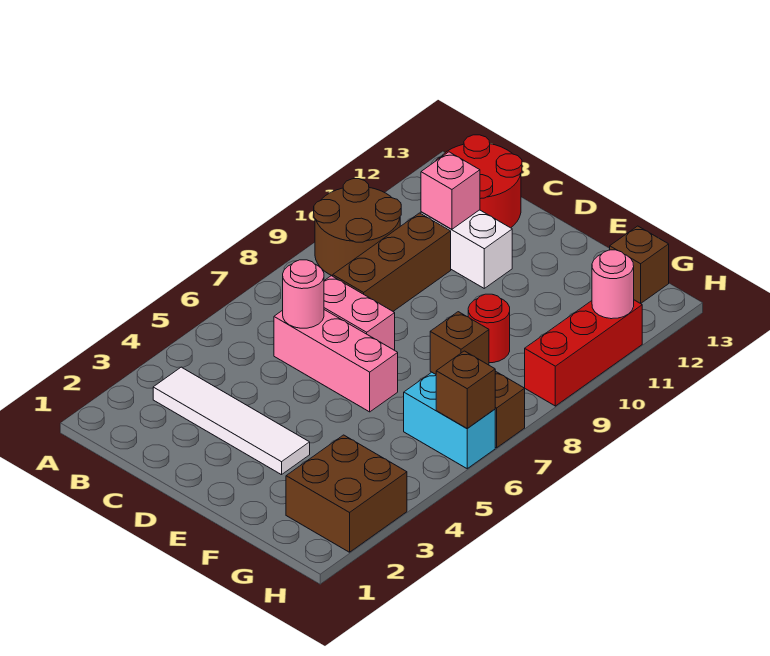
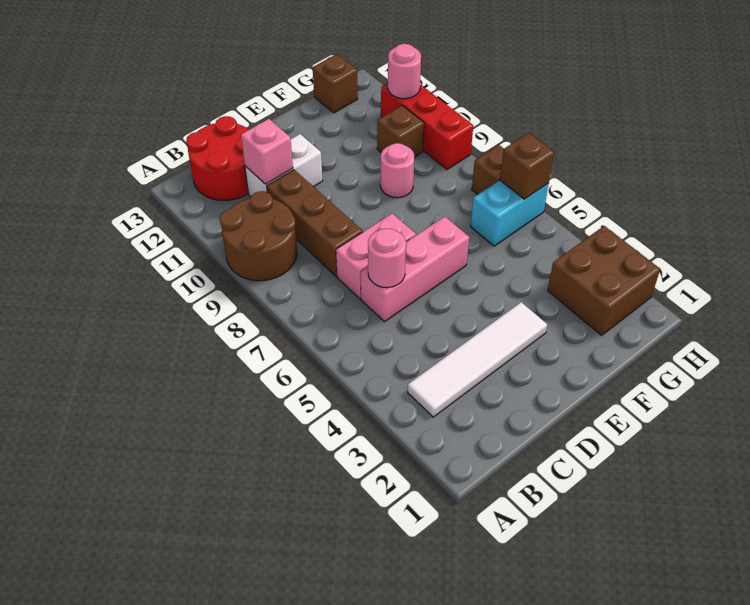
brown 1x1 brick [430,312,489,374] -> brown 1x1 brick moved to [377,105,424,157]
red 1x1 round brick [468,294,510,363] -> pink 1x1 round brick [380,143,414,198]

